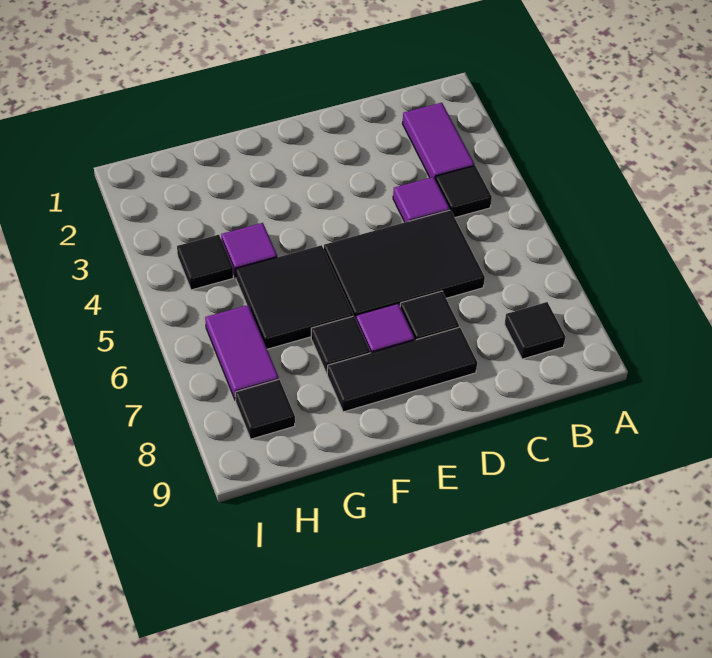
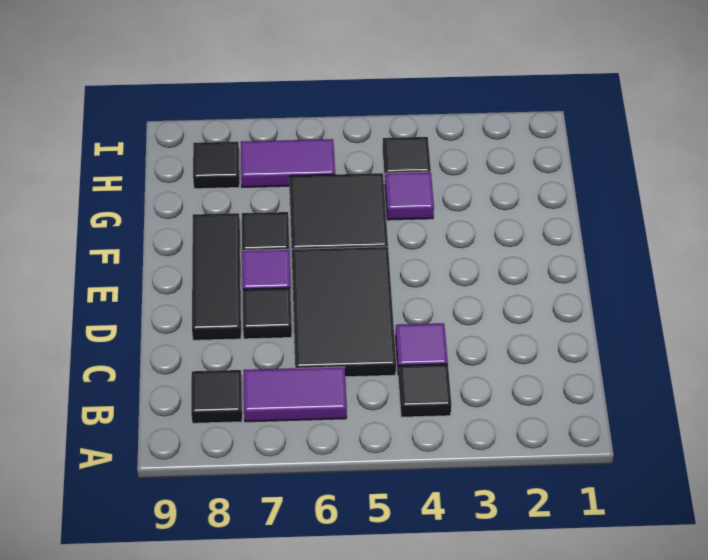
purple 1x2 tile [402,103,475,179] -> purple 1x2 tile moved to [243,367,347,422]

